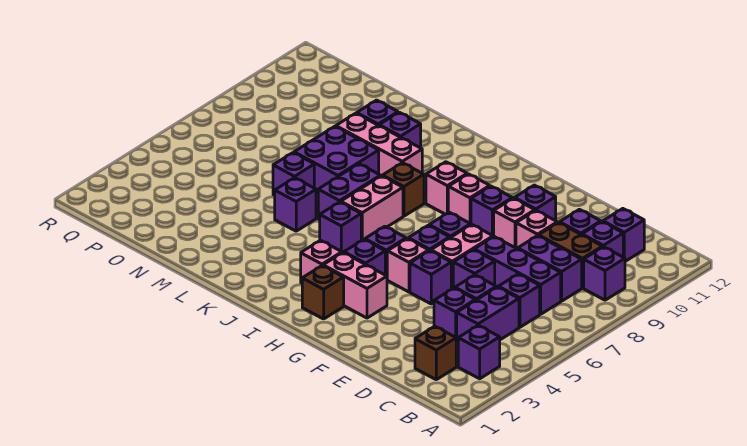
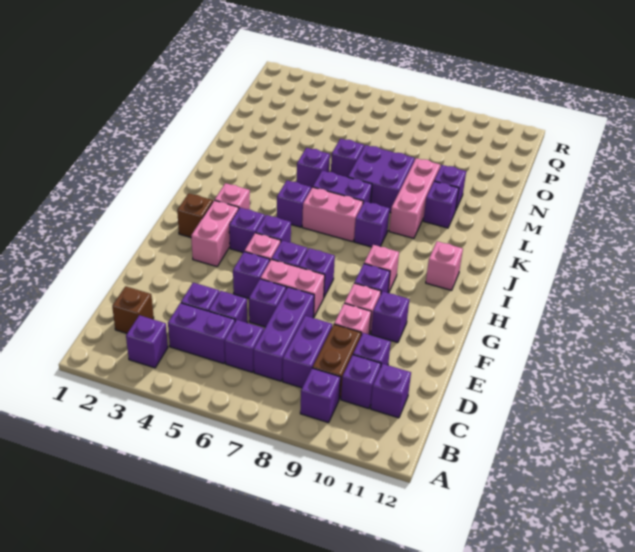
pink 1x1 brick [426,162,467,214] -> pink 1x1 brick moved to [426,241,463,290]
brown 1x1 brick [383,163,424,216] -> purple 1x1 brick [354,202,390,247]

